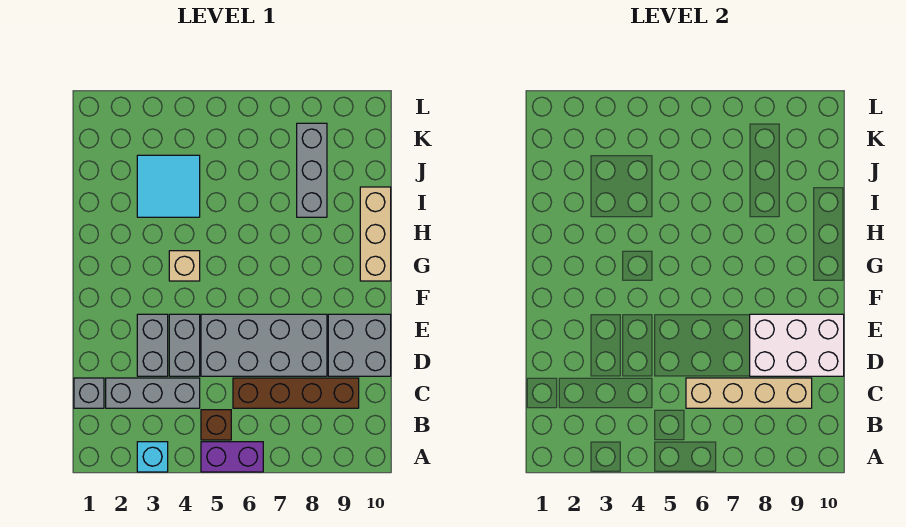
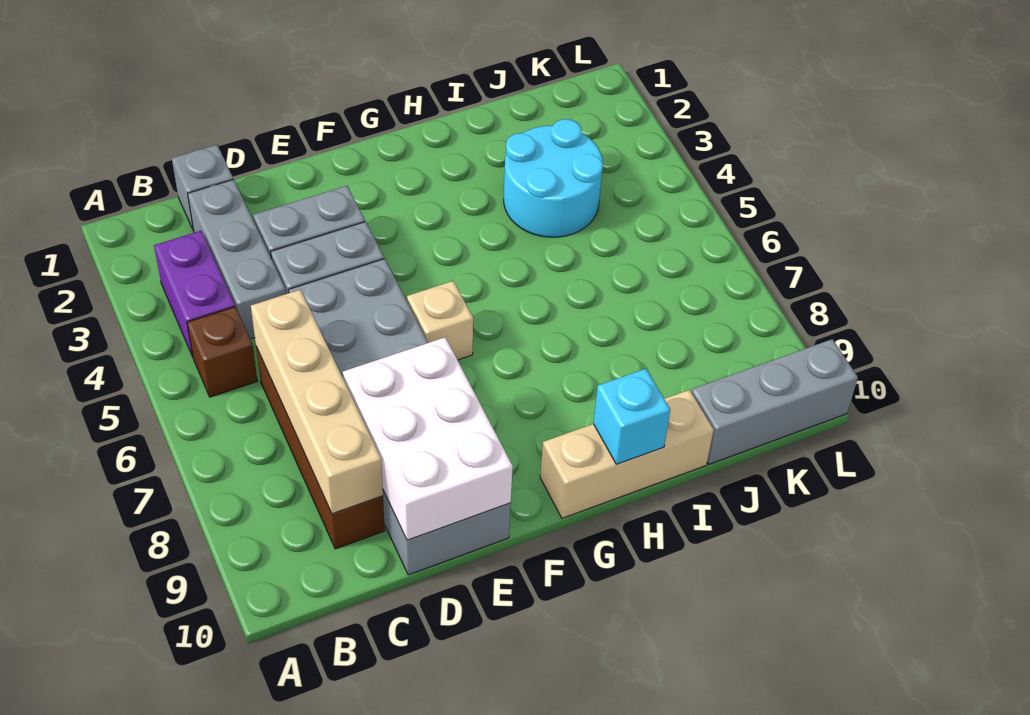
cyan 1x1 brick [137,442,168,472] -> cyan 1x1 brick moved to [593,369,670,464]
purple 1x2 brick [201,442,263,472] -> purple 1x2 brick moved to [154,231,235,357]
tan 1x1 brick [169,251,200,281] -> tan 1x1 brick moved to [407,281,473,360]
cyan 2x2 tile [137,155,200,217] -> cyan 2x2 round brick [504,119,603,237]
grey 1x3 brick [297,123,327,217] -> grey 1x3 brick moved to [691,339,858,464]

